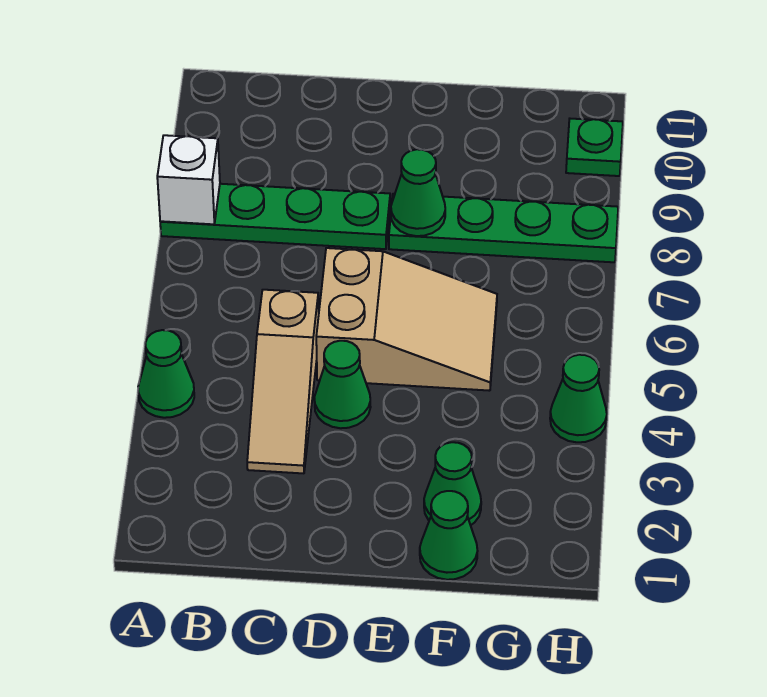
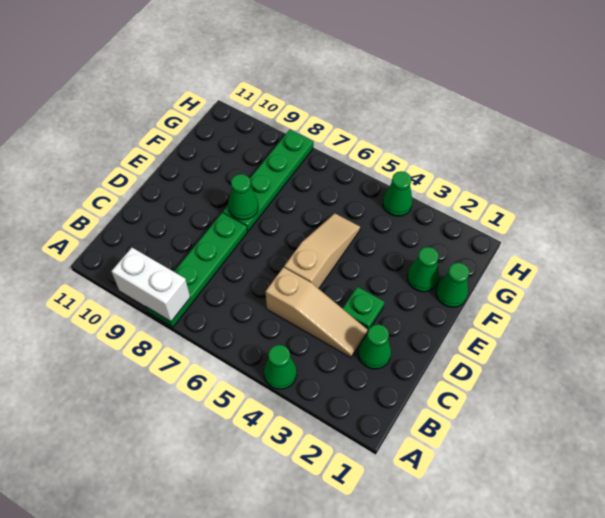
white 1x1 brick [157,135,220,224] -> white 1x2 brick [111,248,190,321]
green 1x1 cone [314,341,371,428] -> green 1x1 cone moved to [358,324,391,369]
tan 2x3 slope [316,248,497,391] -> tan 1x3 slope [284,213,360,289]
green 1x1 plate [566,119,623,176] -> green 1x1 plate moved to [342,287,385,331]

